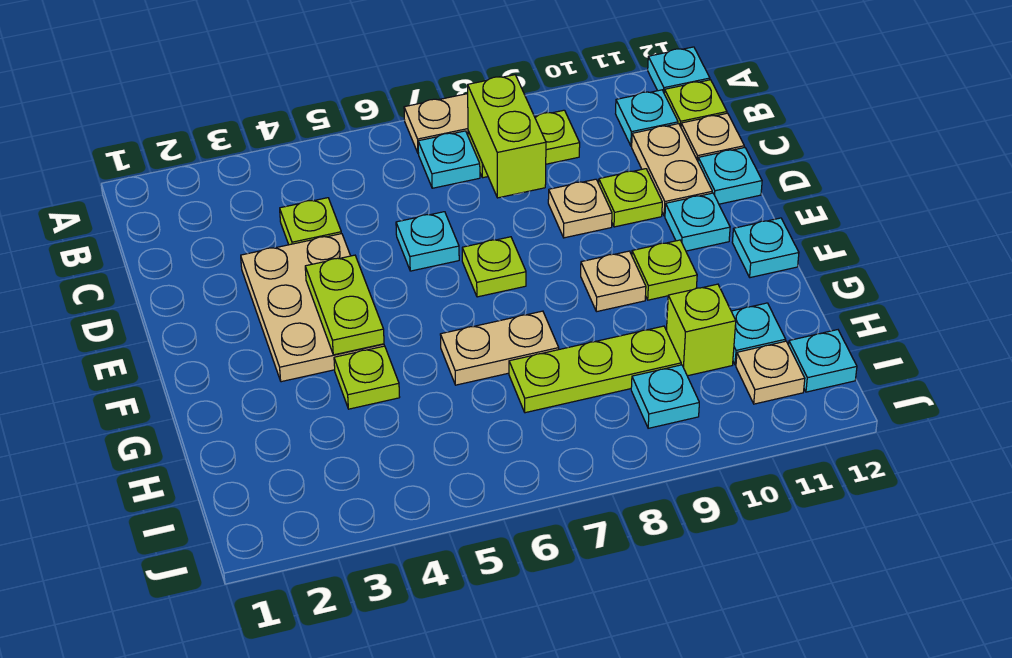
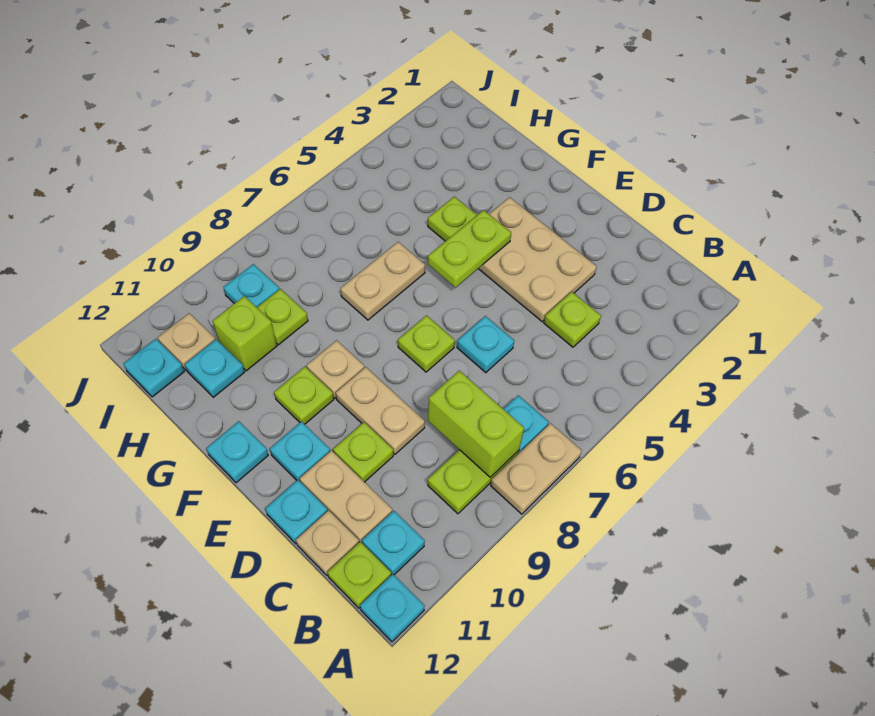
tan 1x1 plate [548,179,612,238] -> tan 1x2 plate [336,367,425,454]
lime 1x2 plate [305,255,384,355] -> lime 1x2 plate turned to [428,210,511,287]
lime 1x3 plate [509,326,681,413] -> lime 1x1 plate [257,289,308,345]

